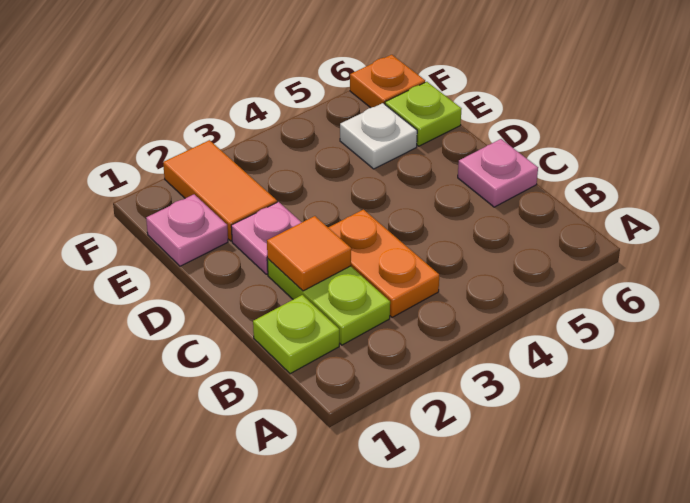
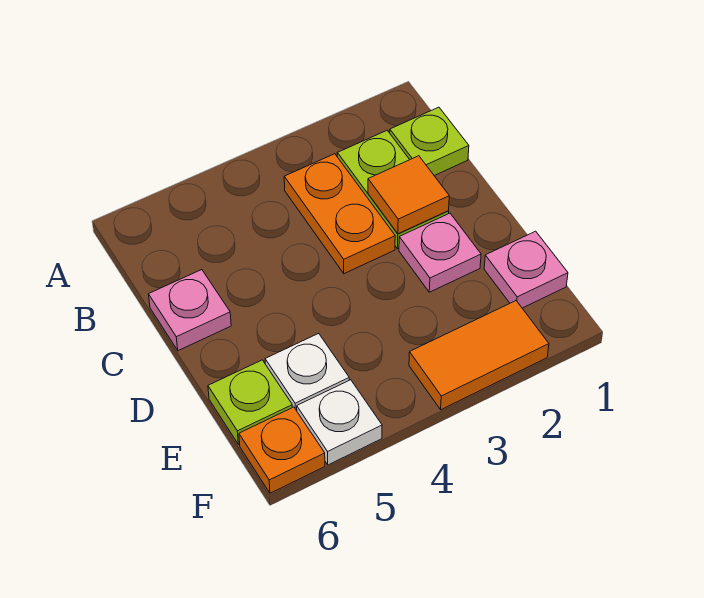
orange 1x2 tile [163,140,277,241] -> orange 1x2 tile turned to [409,301,549,410]
none -> white 1x1 plate [297,380,382,465]

